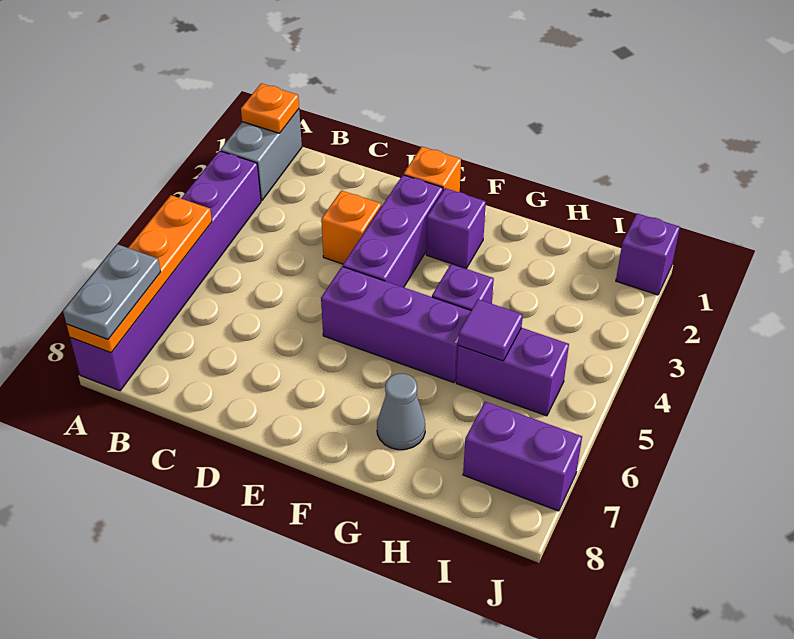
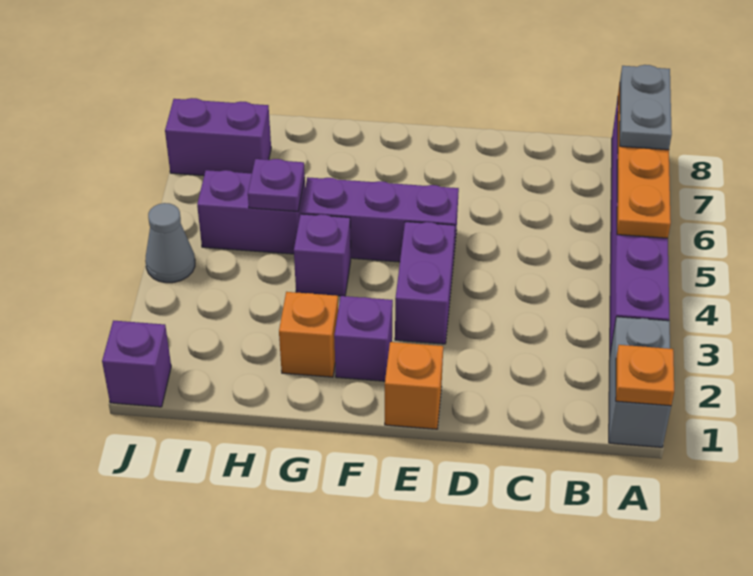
orange 1x1 brick [321,190,381,264] -> orange 1x1 brick moved to [279,292,338,377]
purple 1x3 brick [343,175,443,287] -> purple 1x2 brick [395,222,455,344]
grey 1x1 cone [377,374,425,450] -> grey 1x1 cone moved to [145,203,195,283]
purple 1x1 tile [458,299,523,361] -> purple 1x1 plate [248,159,305,211]

